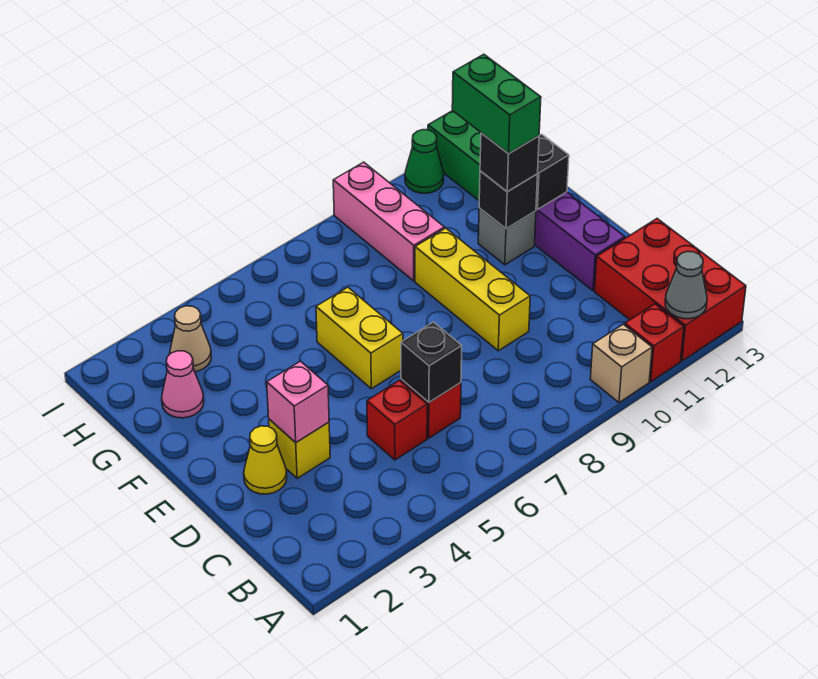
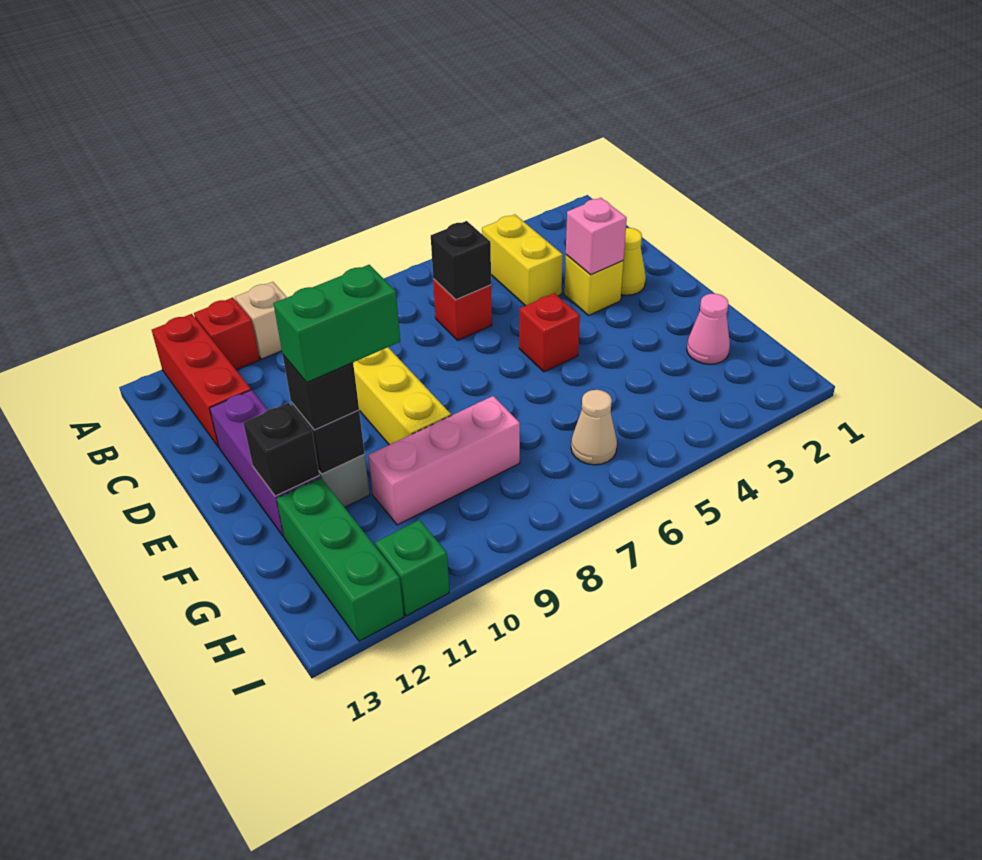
red 2x3 brick [594,219,746,361] -> red 1x3 brick [152,314,251,447]
grey 1x1 cone [665,252,707,319] -> none
red 1x1 brick [367,380,427,460] -> red 1x1 brick moved to [519,293,580,372]
yellow 1x2 brick [316,287,403,389] -> yellow 1x2 brick moved to [482,214,563,306]
green 1x2 brick [452,54,541,153] -> green 1x2 brick turned to [273,265,400,382]
pink 1x3 brick [333,162,444,281] -> pink 1x3 brick turned to [368,396,520,525]
tan 1x1 cone [170,306,211,372] -> tan 1x1 cone moved to [571,390,617,465]
green 1x1 cone [405,130,444,193] -> green 1x1 brick [375,520,449,616]

